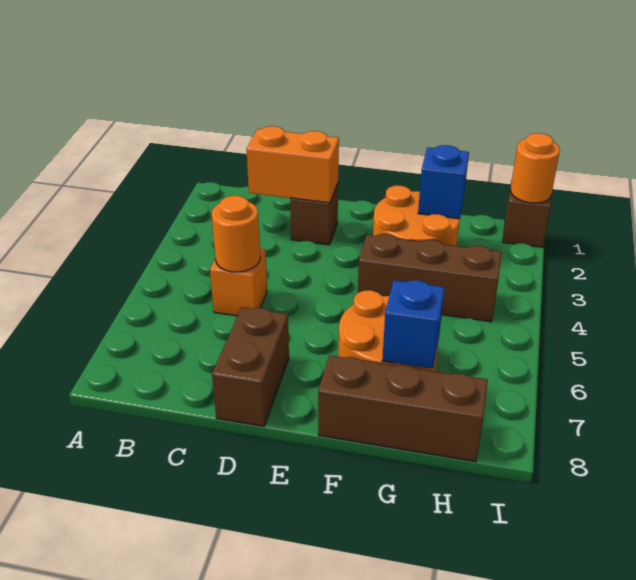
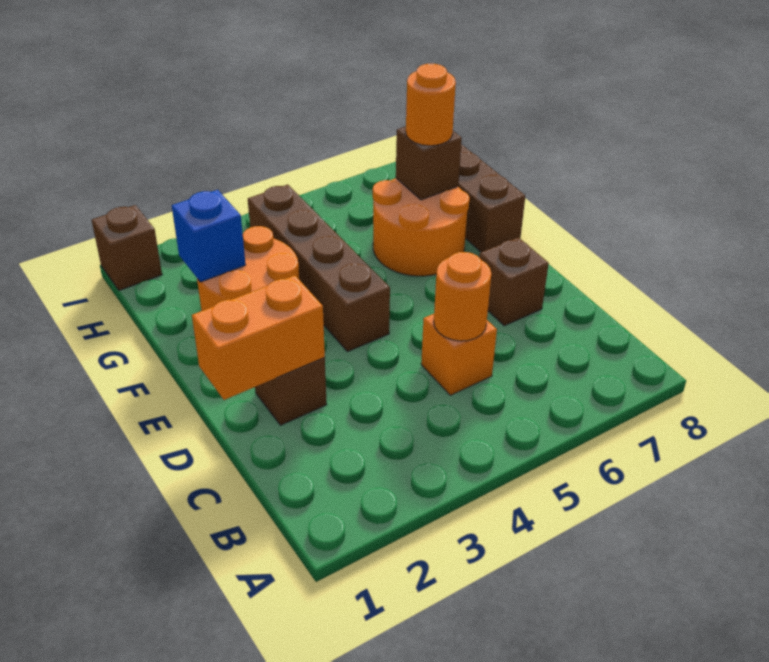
orange 1x2 brick [246,126,339,203] -> orange 1x2 brick turned to [192,275,325,400]
brown 1x2 brick [212,307,289,426] -> brown 1x1 brick [479,237,549,326]
brown 1x3 brick [358,234,502,322] -> brown 1x4 brick [248,185,390,352]
blue 1x1 brick [382,280,445,369] -> brown 1x1 brick [396,126,462,200]
orange 1x1 round brick [510,133,560,203] -> orange 1x1 round brick moved to [406,64,456,146]

